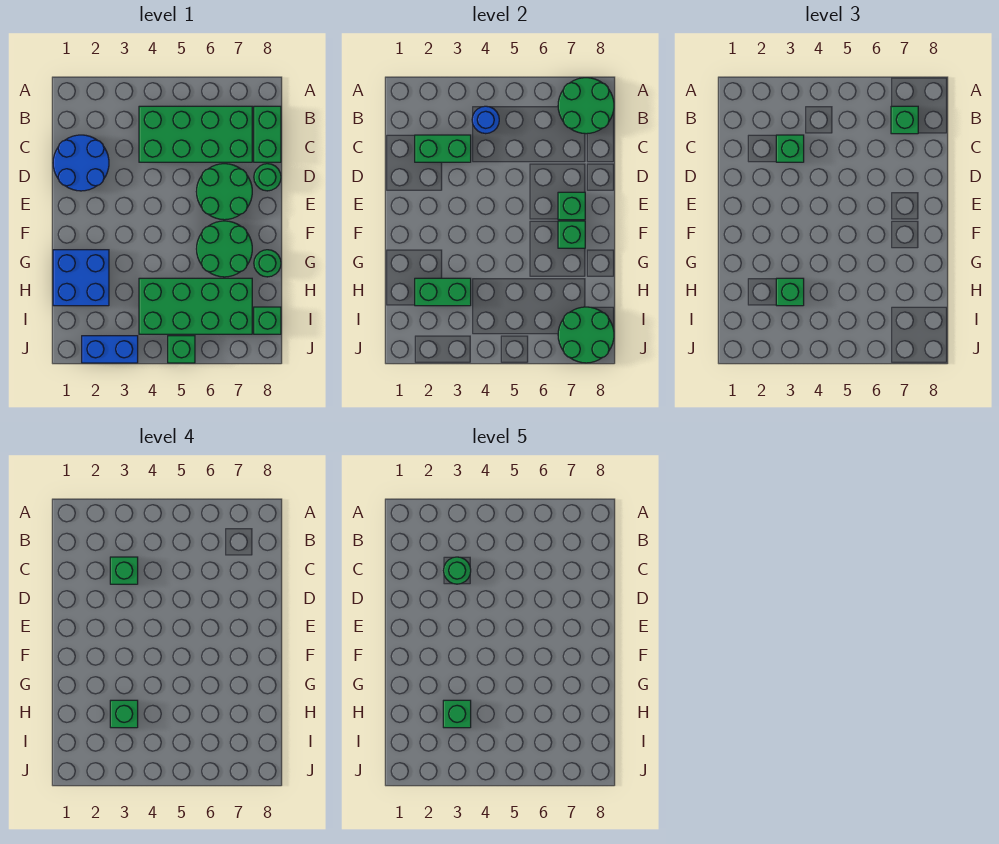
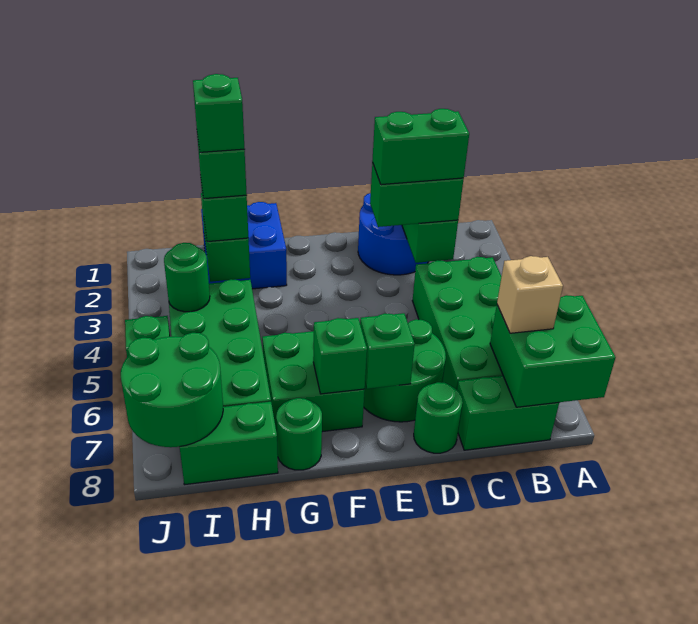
green 2x2 round brick [558,78,614,134] -> green 2x2 brick [490,295,616,407]
blue 1x1 round brick [472,106,499,134] -> none
green 1x1 brick [891,106,918,134] -> tan 1x1 brick [497,256,563,333]
green 1x1 brick [776,135,804,162] -> green 1x2 brick [370,163,464,227]
green 1x1 brick [110,557,138,584] -> green 1x2 brick [372,109,469,185]
green 1x1 round brick [444,557,471,584] -> green 1x1 round brick moved to [164,243,210,312]
green 2x2 round brick [197,221,252,277] -> green 2x2 brick [262,331,365,432]
green 1x1 brick [254,307,281,334] -> green 1x2 brick [180,402,278,485]
blue 1x2 brick [82,336,138,363] -> none

